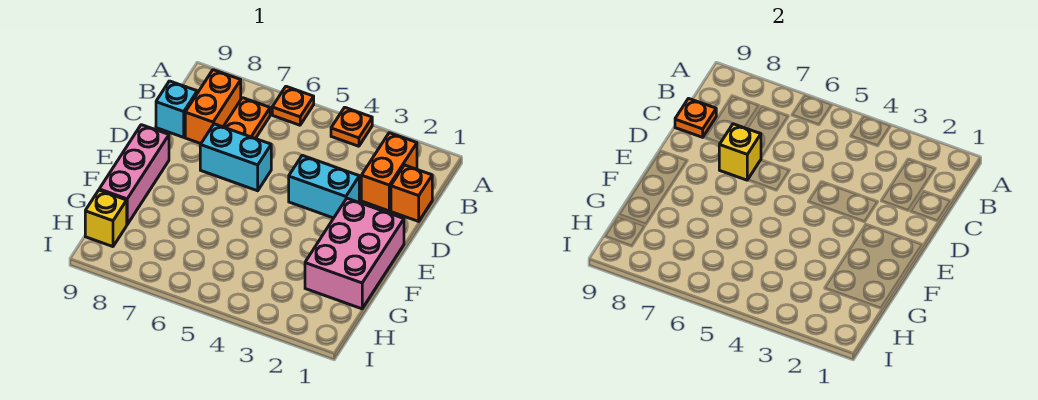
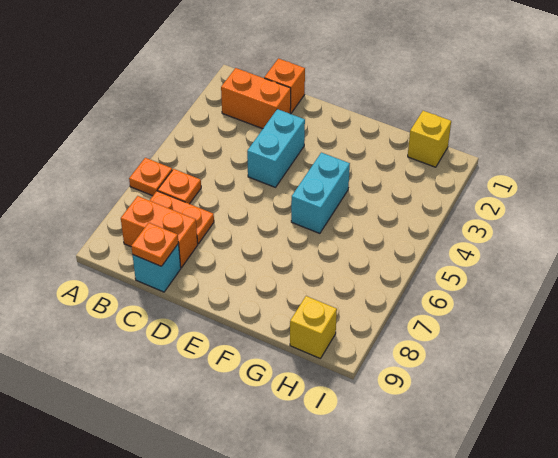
orange 1x1 plate [331,107,372,146] -> orange 1x1 plate moved to [158,169,201,204]
cyan 1x2 brick [200,124,271,191] -> cyan 1x2 brick moved to [291,153,350,233]
yellow 1x1 brick [719,124,761,180] -> yellow 1x1 brick moved to [408,111,451,167]
pink 2x3 brick [305,198,404,309] -> none
pink 1x3 brick [99,125,169,224] -> none

